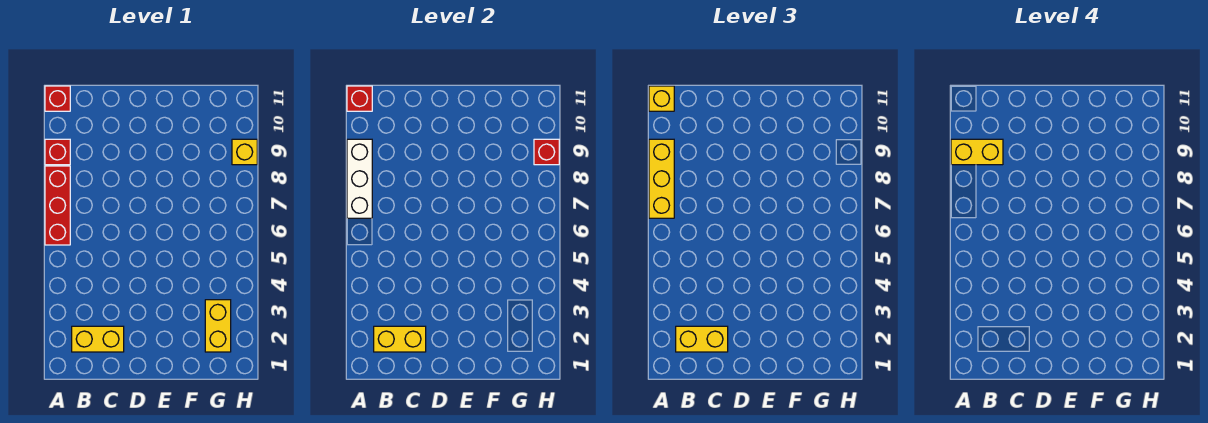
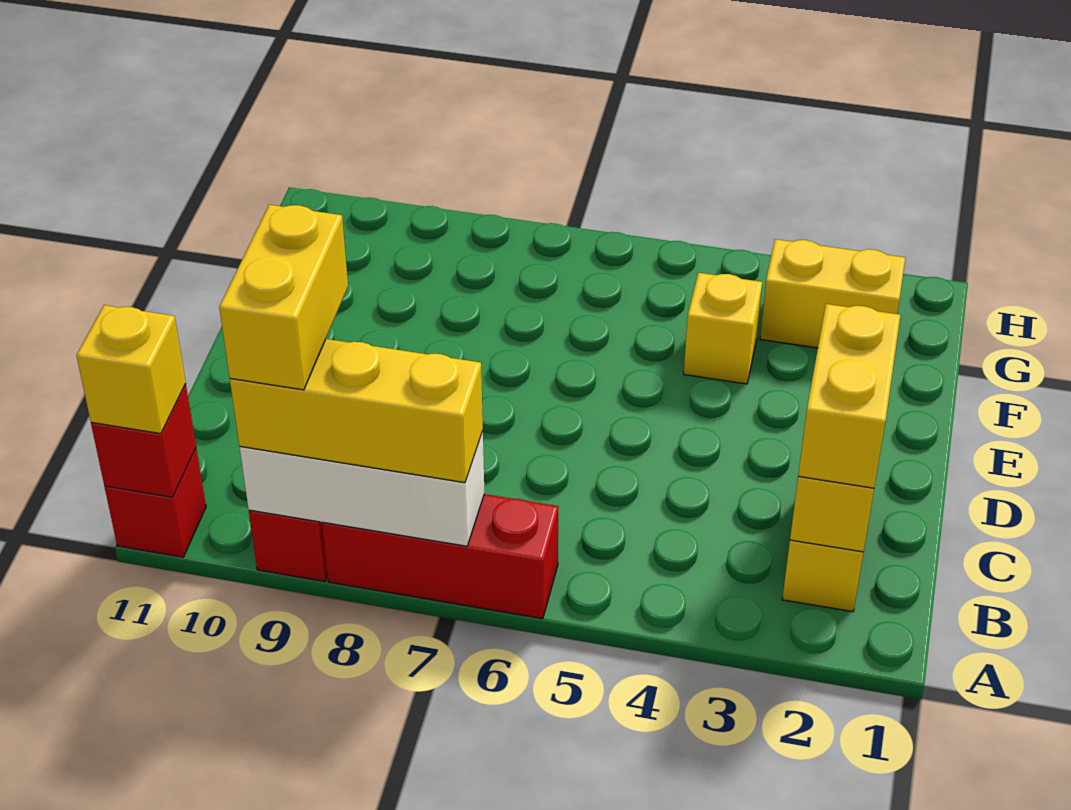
yellow 1x1 brick [232,139,257,165] -> yellow 1x1 brick moved to [684,273,762,384]
red 1x1 brick [534,139,559,165] -> none

